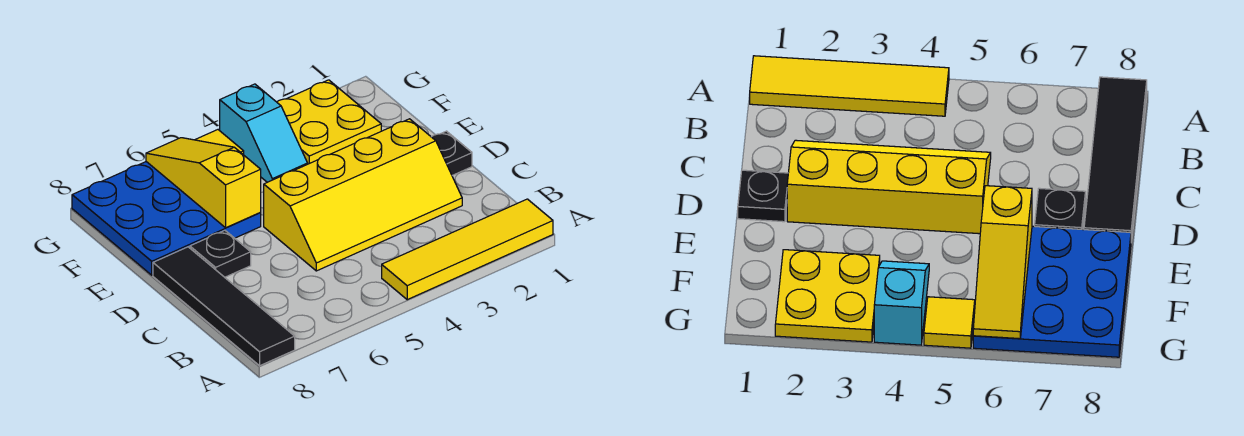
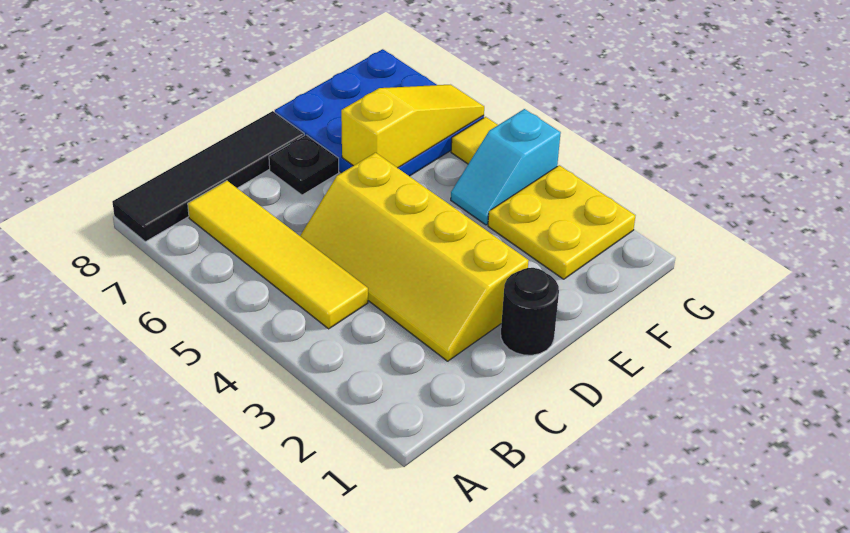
yellow 1x4 tile [382,199,553,300] -> yellow 1x4 tile moved to [188,181,368,329]
black 1x1 plate [432,131,472,175] -> black 1x1 round brick [501,268,559,355]

